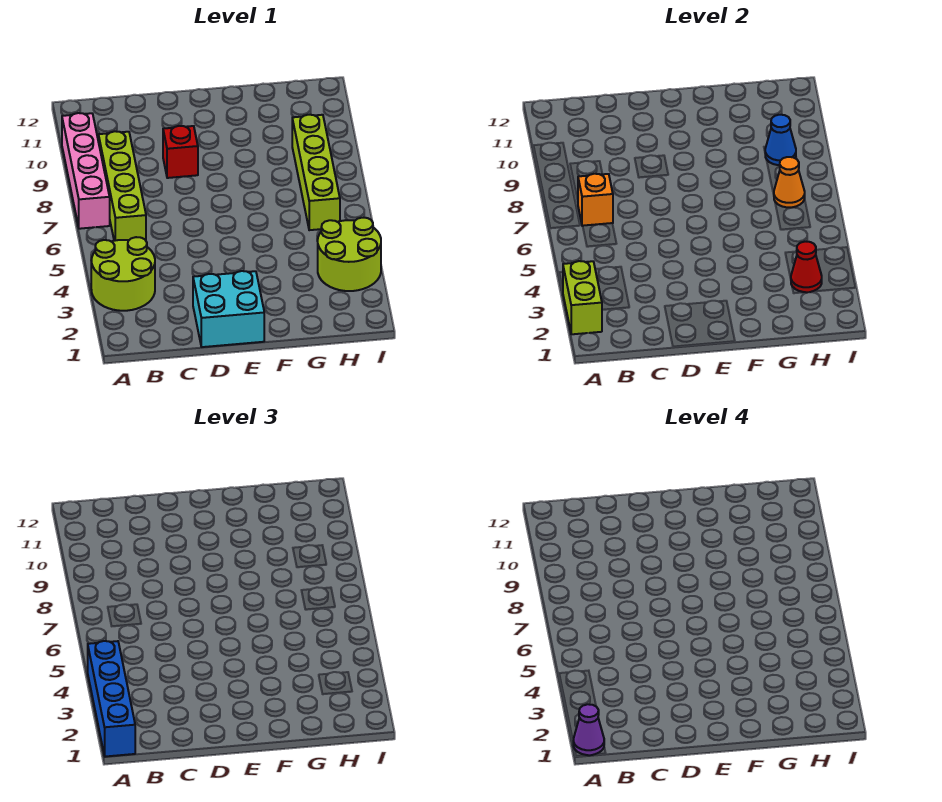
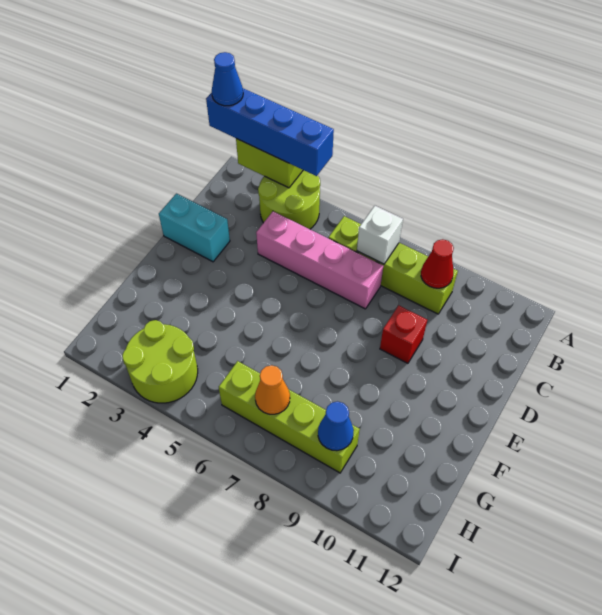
purple 1x1 cone [573,704,604,755] -> blue 1x1 cone [212,52,243,106]
pink 1x4 brick [62,113,110,229] -> pink 1x4 brick moved to [256,211,383,309]
orange 1x1 brick [578,174,613,226] -> white 1x1 brick [357,206,403,264]
cyan 2x2 brick [193,271,264,347] -> cyan 1x2 brick [159,194,230,262]
red 1x1 cone [791,241,822,292] -> red 1x1 cone moved to [421,239,454,288]

